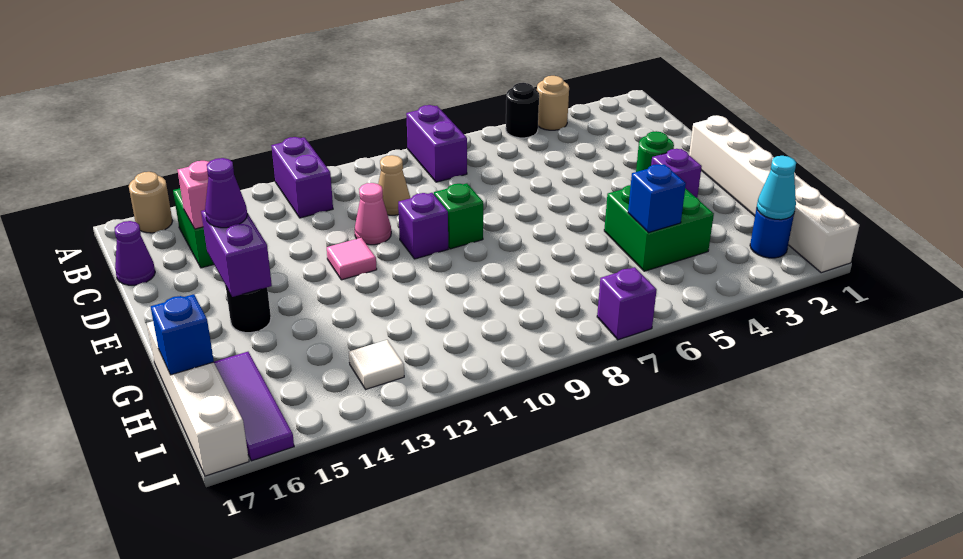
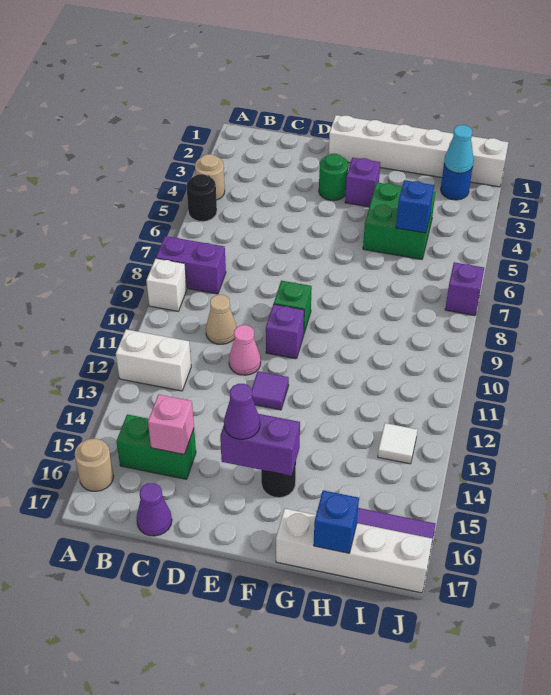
none -> white 1x1 brick [146,258,187,311]
purple 1x2 brick [271,137,333,218] -> white 1x2 brick [116,329,191,391]
pink 1x1 tile [327,238,377,280] -> purple 1x1 tile [252,371,289,410]

